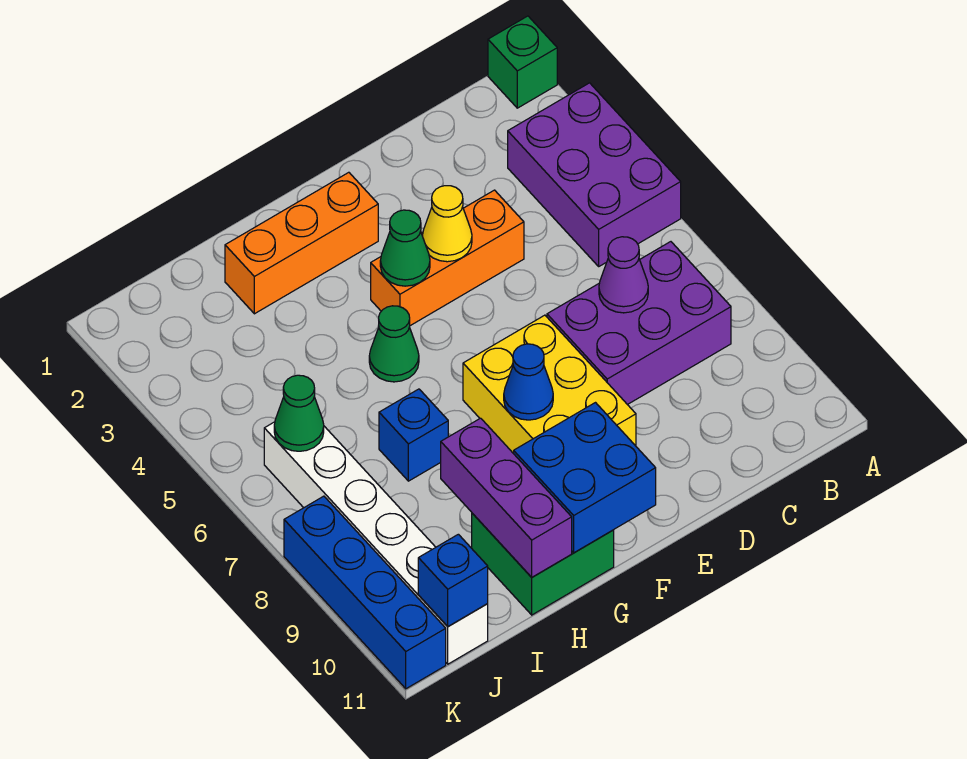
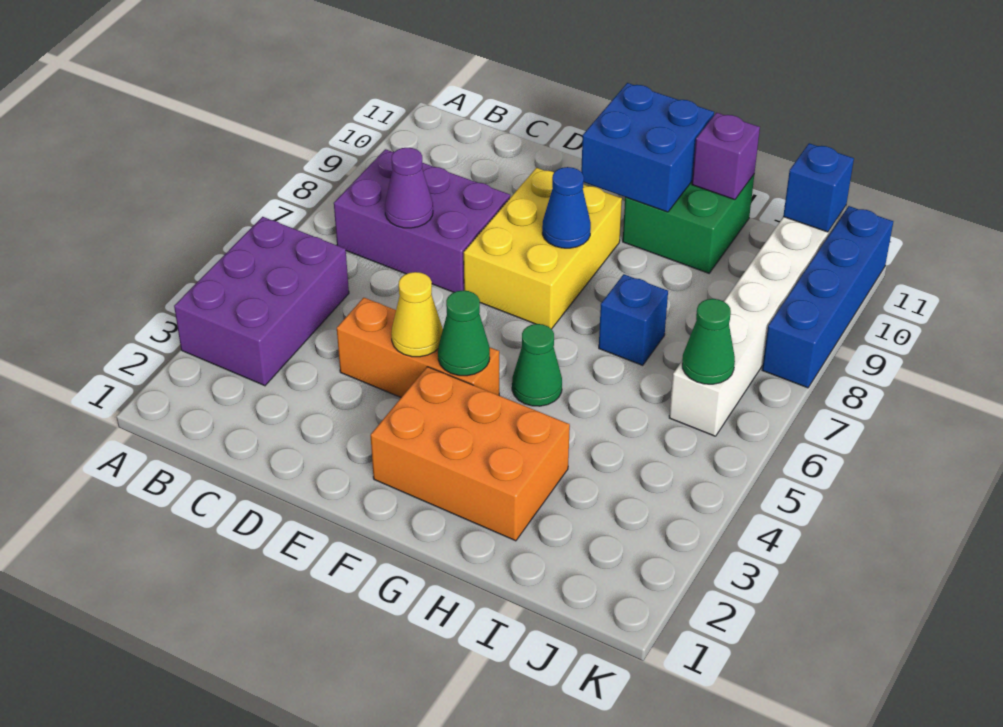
green 1x1 brick [488,16,557,108] -> none
orange 1x3 brick [225,172,378,314] -> orange 2x3 brick [371,367,570,541]
purple 1x3 brick [441,418,572,577] -> purple 1x1 brick [692,113,760,200]

